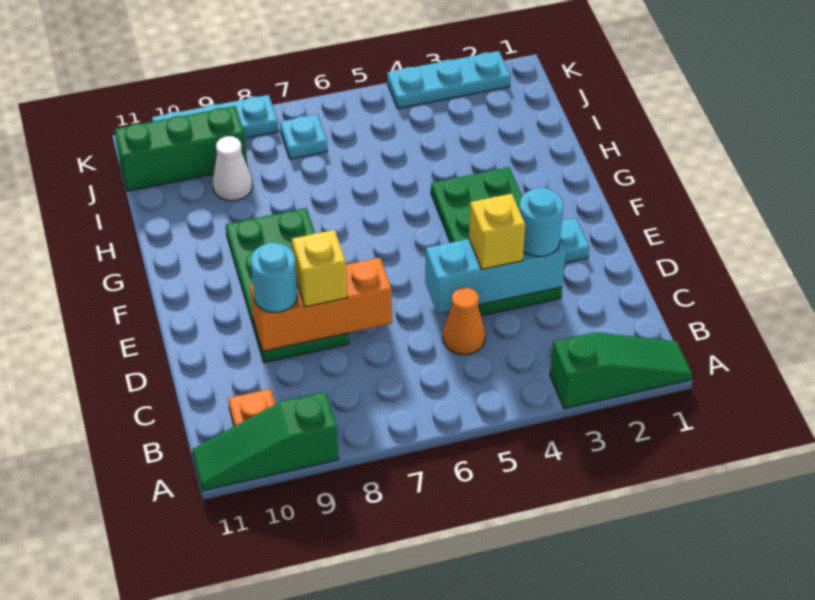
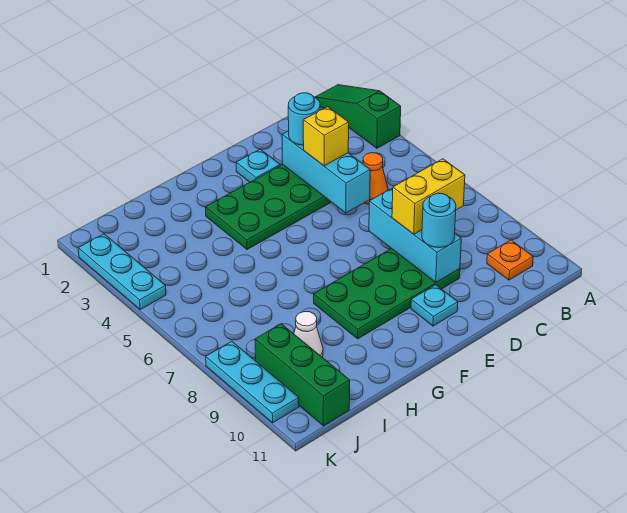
green 1x3 slope [192,392,339,491] -> none
orange 1x3 brick [250,258,392,351] -> cyan 1x3 brick [369,188,461,282]
yellow 1x1 brick [292,230,347,307] -> yellow 1x2 brick [392,159,465,234]
cyan 1x1 plate [280,114,327,159] -> cyan 1x1 plate moved to [411,285,458,326]

